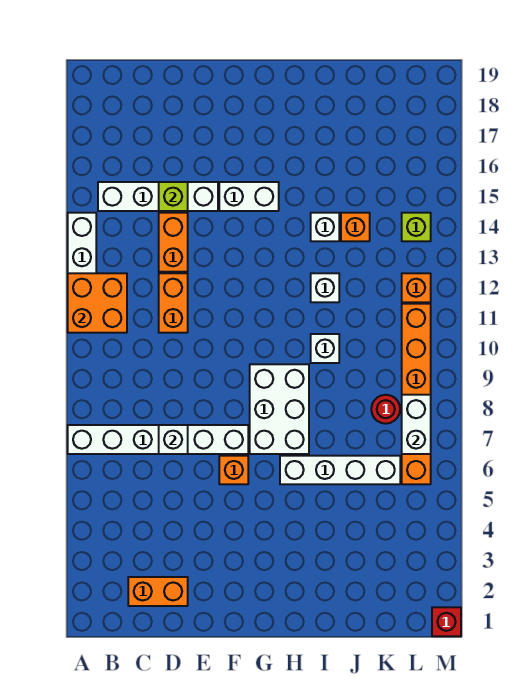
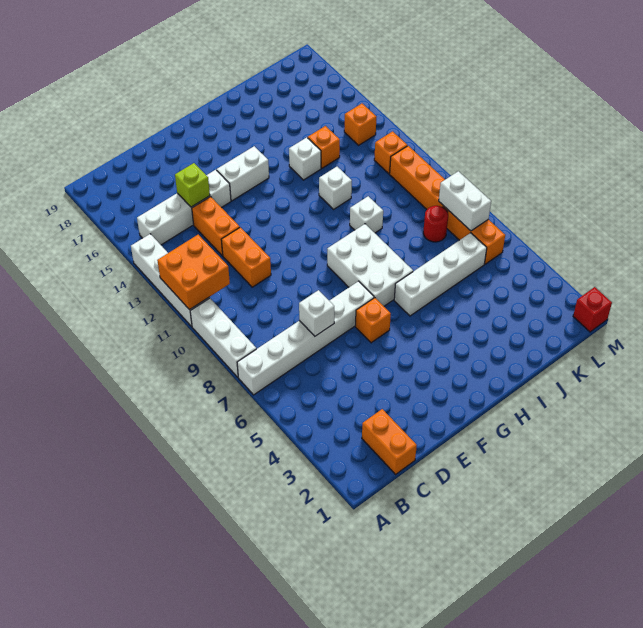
none -> white 1x3 brick [190,298,256,377]
orange 1x2 brick [128,577,188,606] -> orange 1x2 brick turned to [362,409,417,474]
lime 1x1 brick [402,213,431,241] -> orange 1x1 brick [344,104,376,145]

